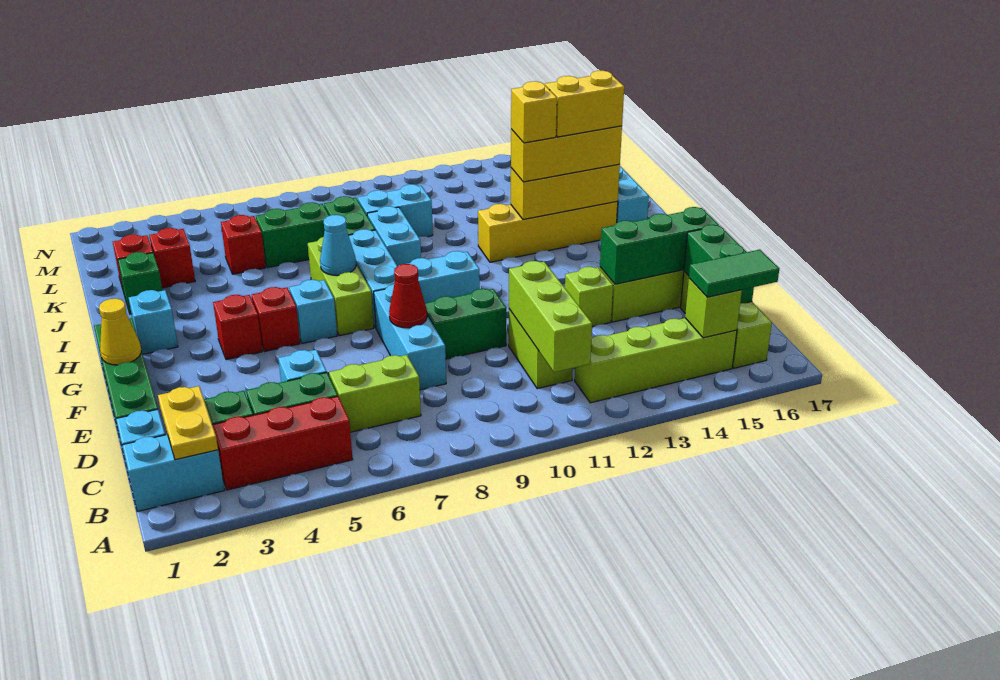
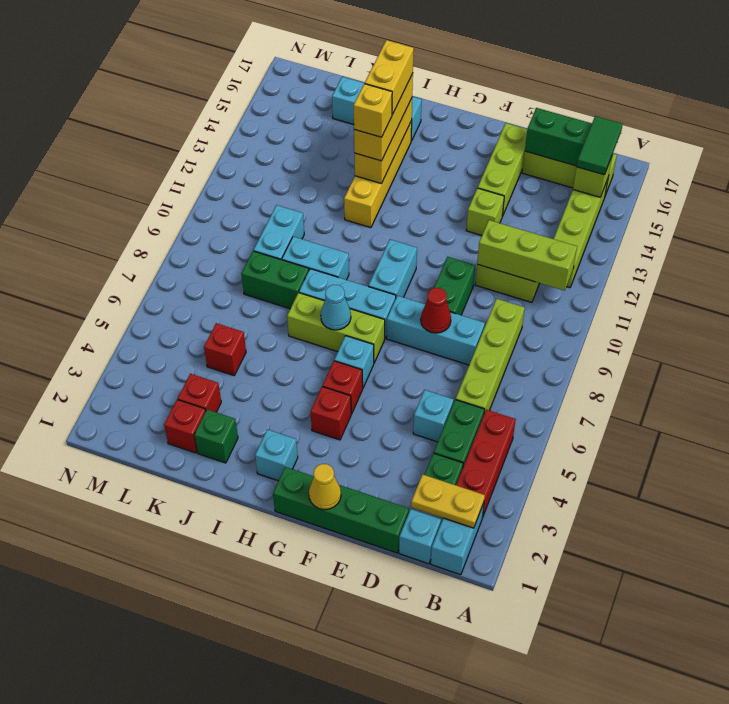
lime 1x2 brick [329,355,421,432] -> lime 1x4 brick [456,299,525,413]
green 1x3 brick [600,207,719,284] -> none
green 1x2 brick [256,202,329,267] -> none

